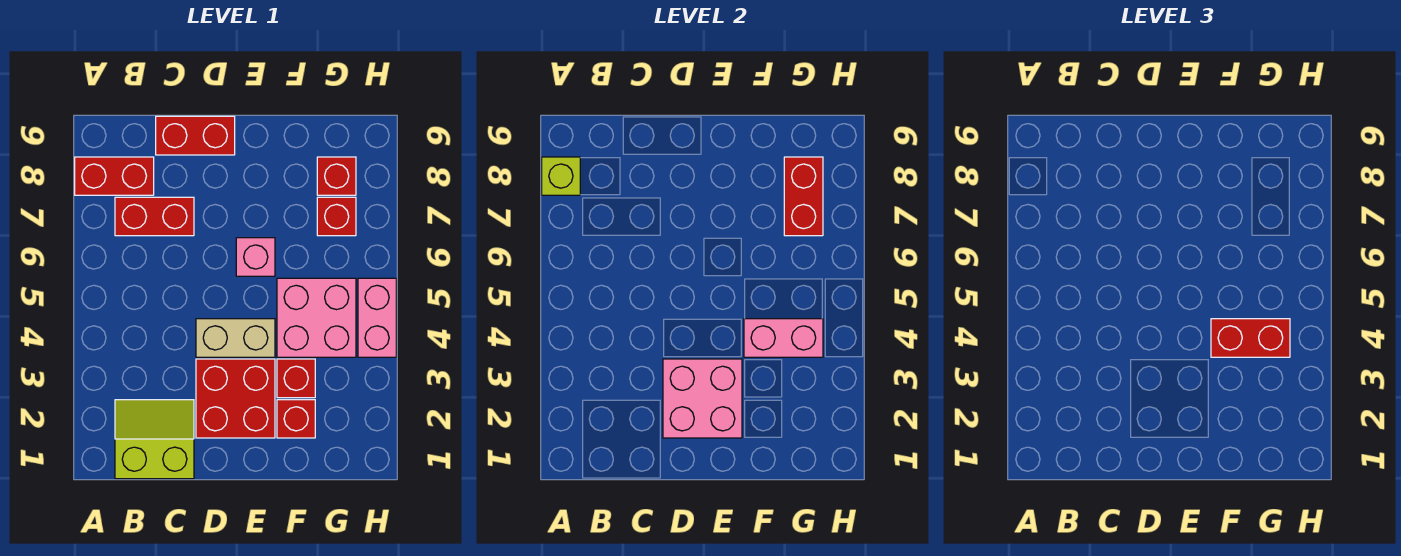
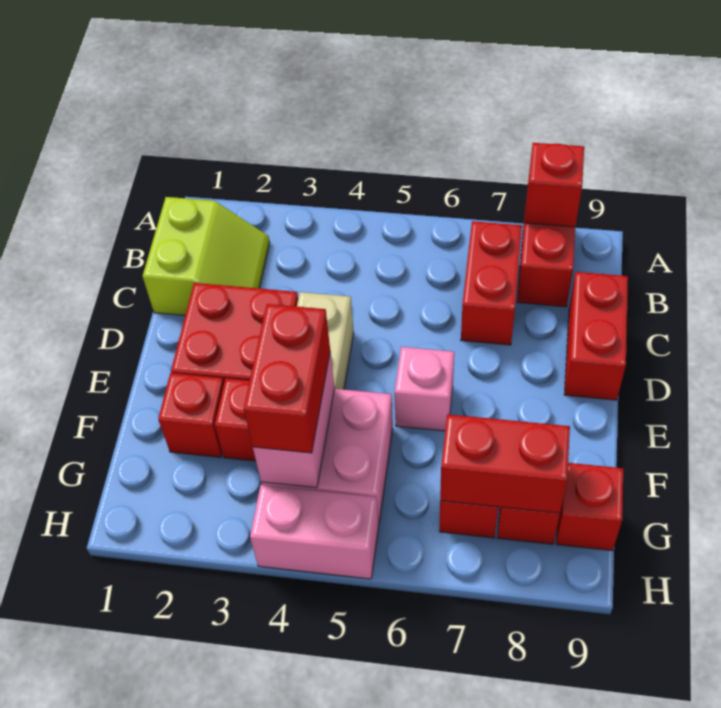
lime 1x1 brick [542,157,580,195] -> red 1x1 brick [525,143,584,227]
pink 2x2 brick [663,359,742,438] -> none
none -> red 1x1 brick [556,463,623,551]

